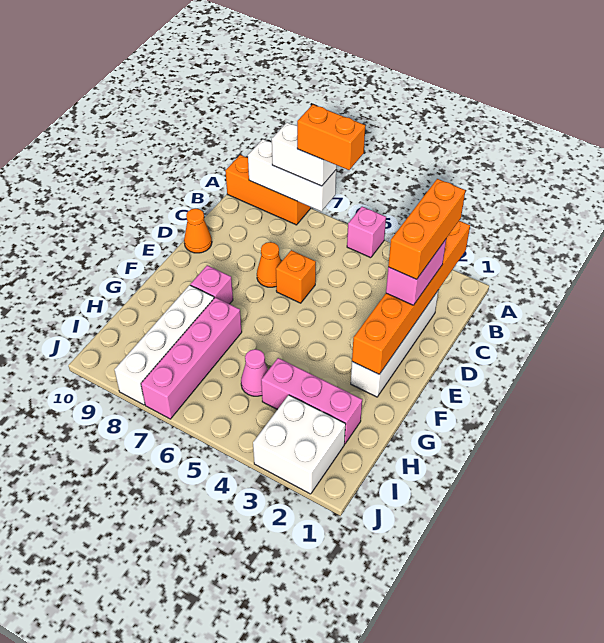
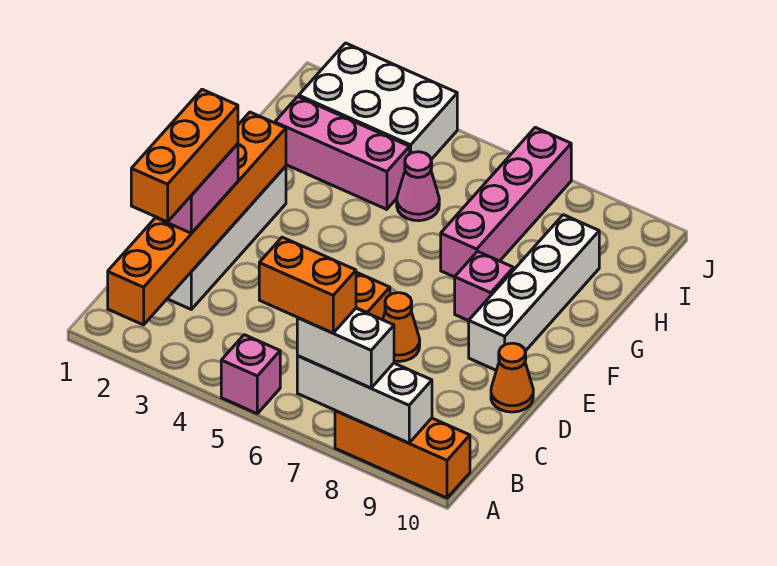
white 1x4 brick [115,285,214,405] -> white 1x4 brick moved to [469,215,599,370]
white 2x2 brick [253,395,346,494] -> white 2x3 brick [299,43,457,159]

